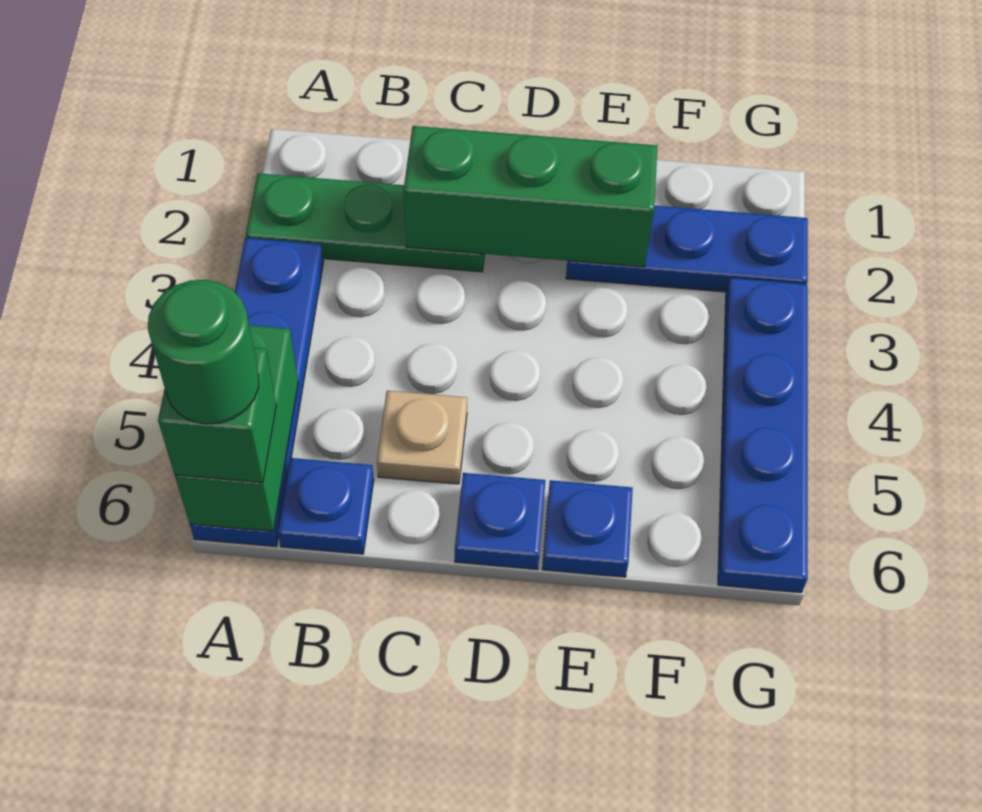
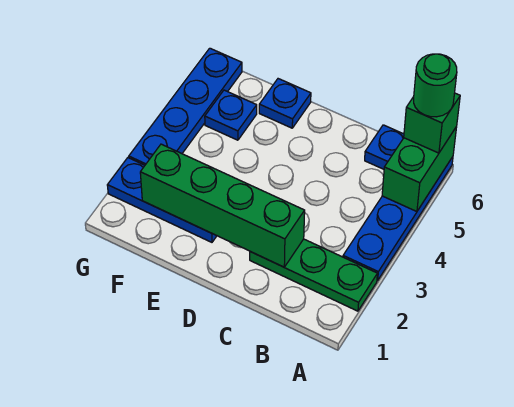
green 1x3 brick [404,126,658,267] -> green 1x4 brick [140,144,305,267]
tan 1x1 plate [377,391,467,484] -> none
blue 1x1 plate [455,473,546,570] -> blue 1x1 plate moved to [205,90,257,140]

